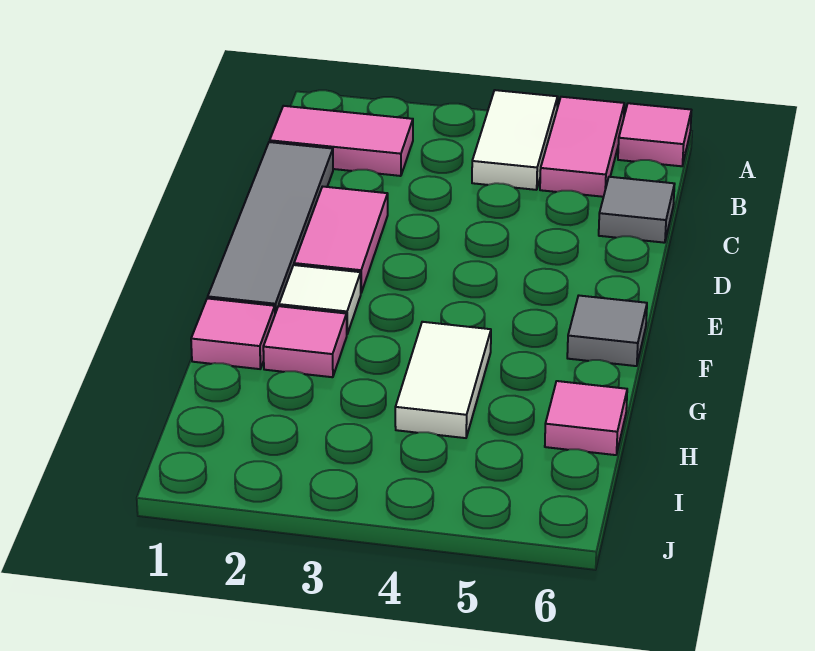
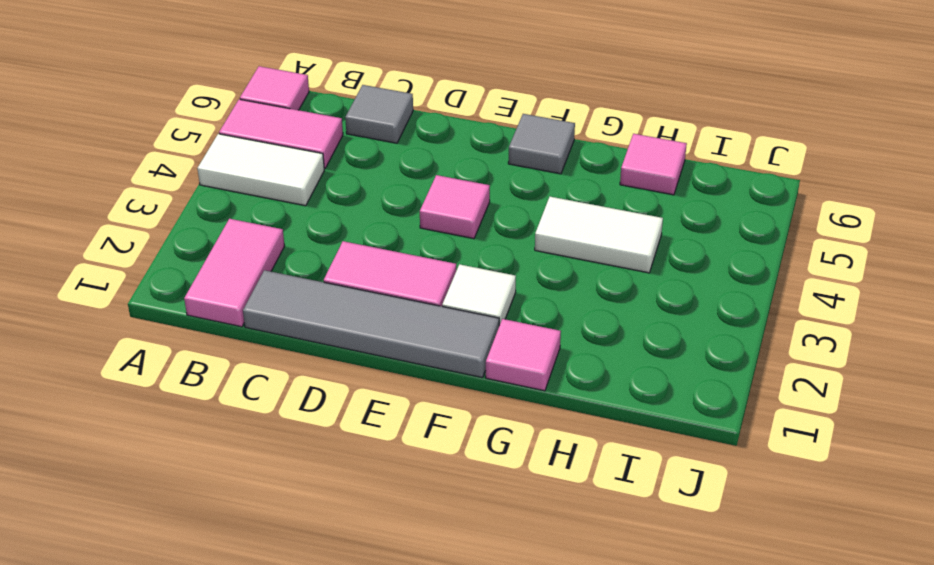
pink 1x1 tile [263,306,347,377] -> pink 1x1 tile moved to [420,175,490,239]

